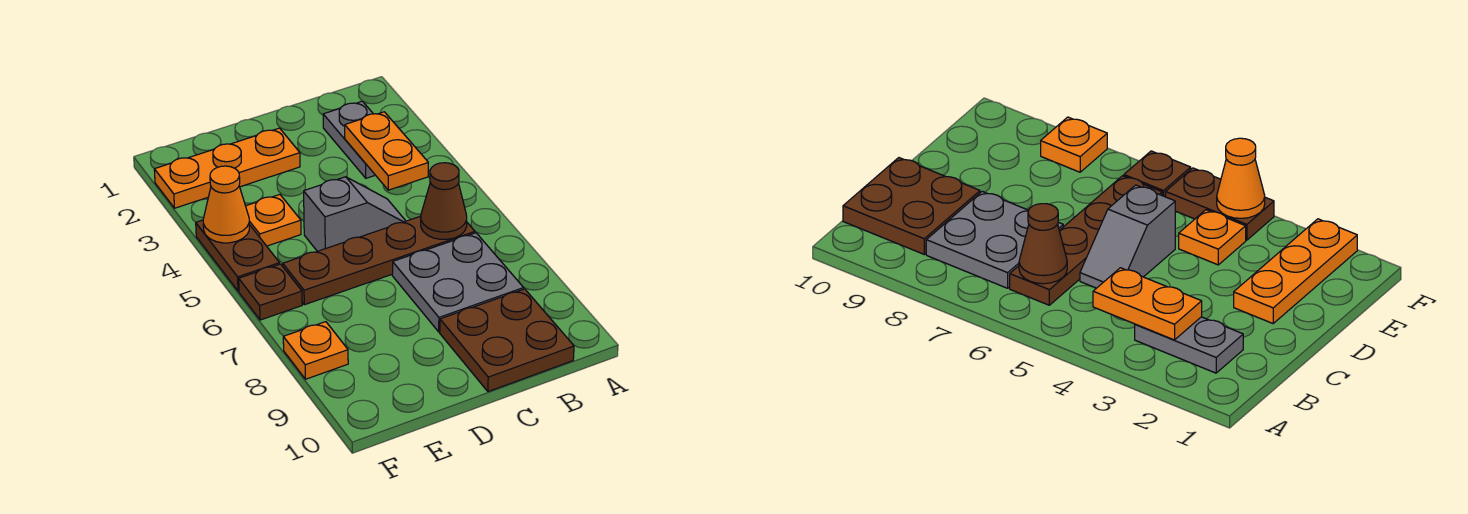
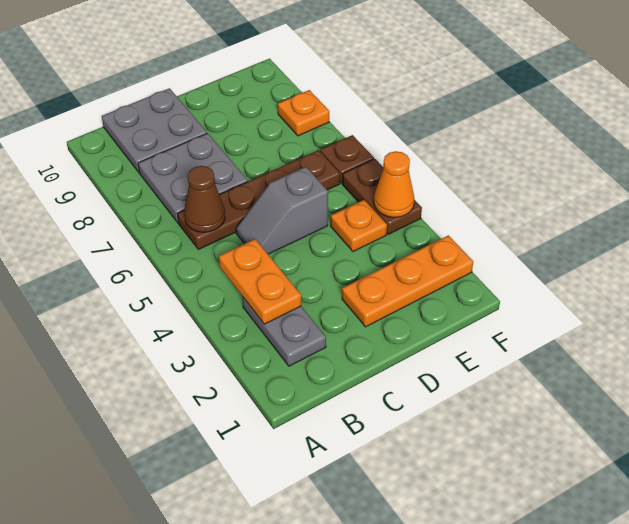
brown 2x2 plate [440,289,574,392] -> grey 2x2 plate [102,88,207,173]

